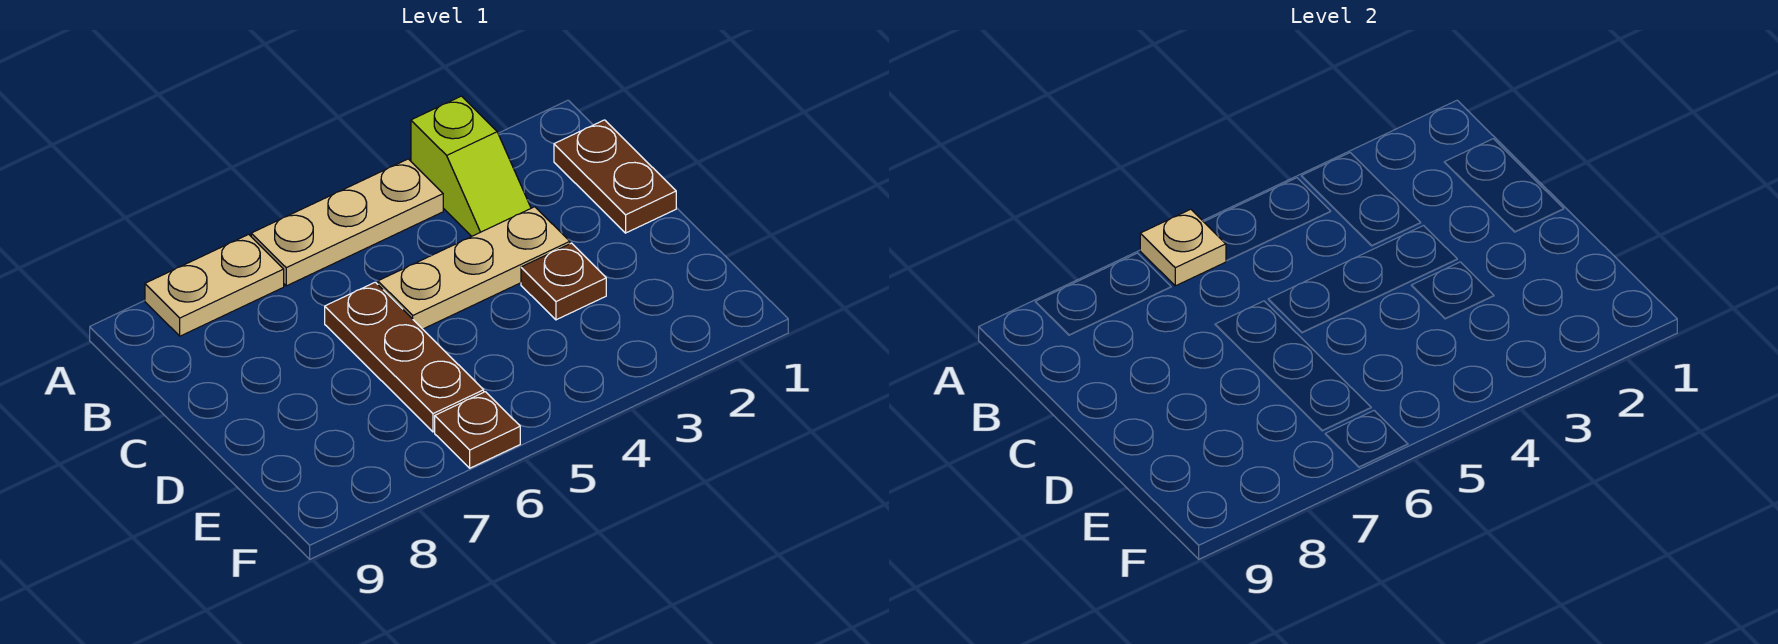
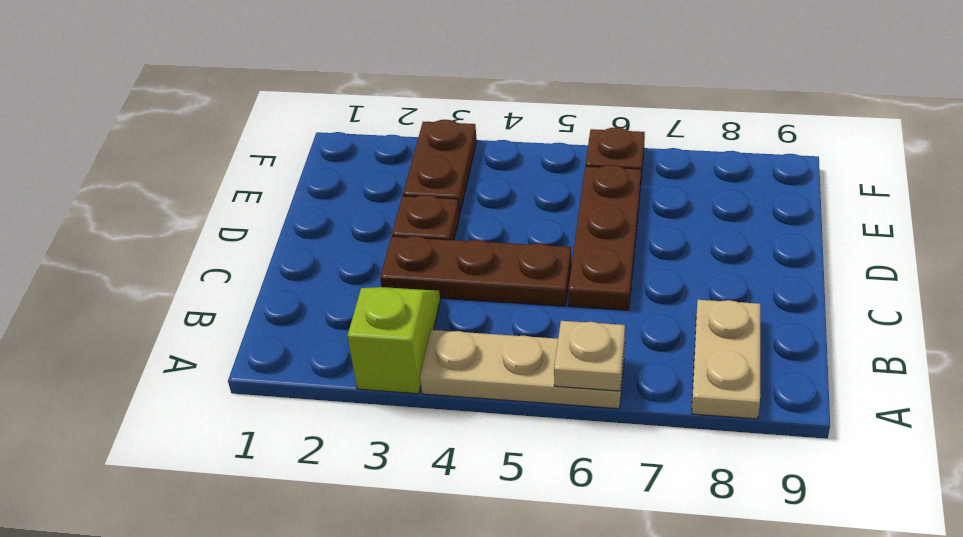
tan 1x2 plate [145,234,284,336] -> tan 1x2 plate turned to [692,300,760,419]
brown 1x2 plate [554,120,676,233] -> brown 1x2 plate moved to [403,120,477,214]
tan 1x3 plate [378,207,570,329] -> brown 1x3 plate [380,236,571,306]

